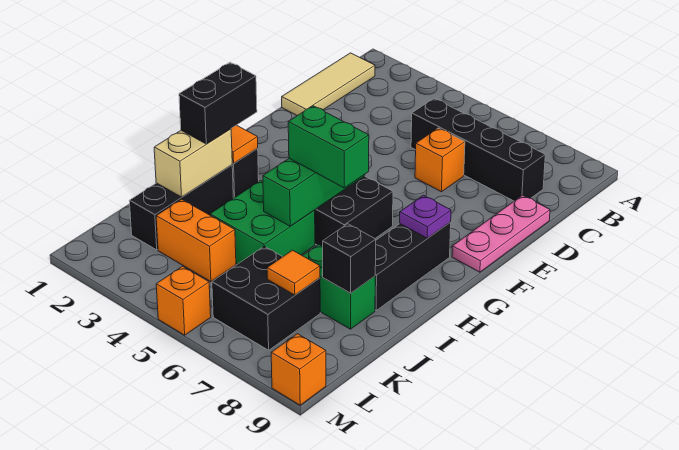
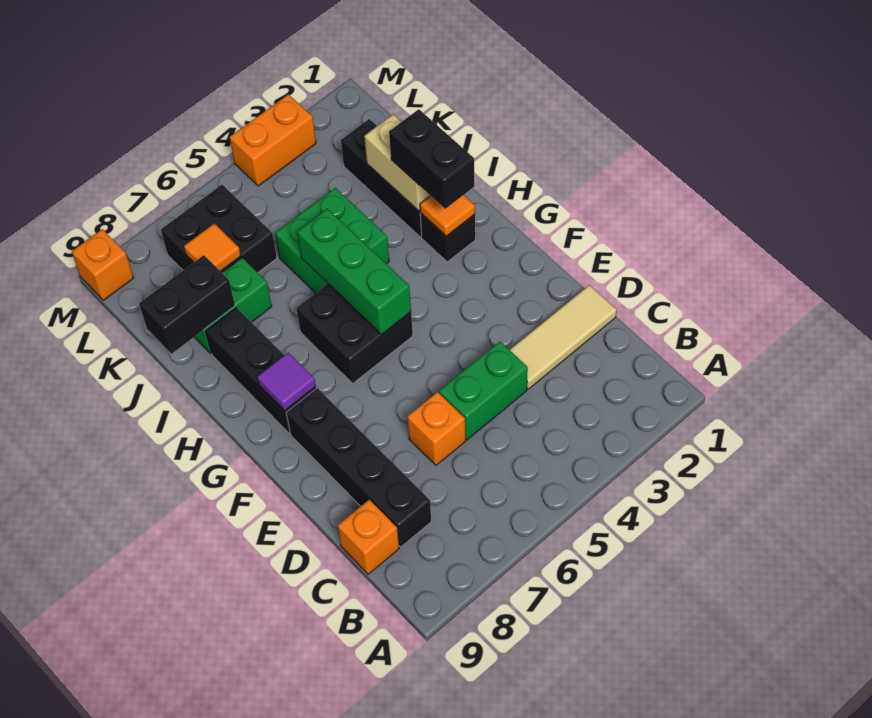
tan 1x3 tile [282,53,375,116] -> tan 1x3 tile turned to [510,285,617,389]
black 1x4 brick [411,98,545,201] -> black 1x4 brick turned to [286,388,431,547]
pink 1x3 plate [452,195,550,272] -> none
purple 1x1 plate [400,195,451,238] -> purple 1x1 tile [257,353,316,410]
green 1x2 brick [288,106,369,188] -> green 1x2 brick moved to [439,342,528,440]
black 1x1 brick [323,224,376,293] -> black 1x2 brick [139,255,235,354]
orange 1x2 brick [156,199,236,282] -> orange 1x2 brick moved to [230,94,316,186]
orange 1x1 brick [156,266,211,335] -> orange 1x1 brick moved to [338,500,399,574]

